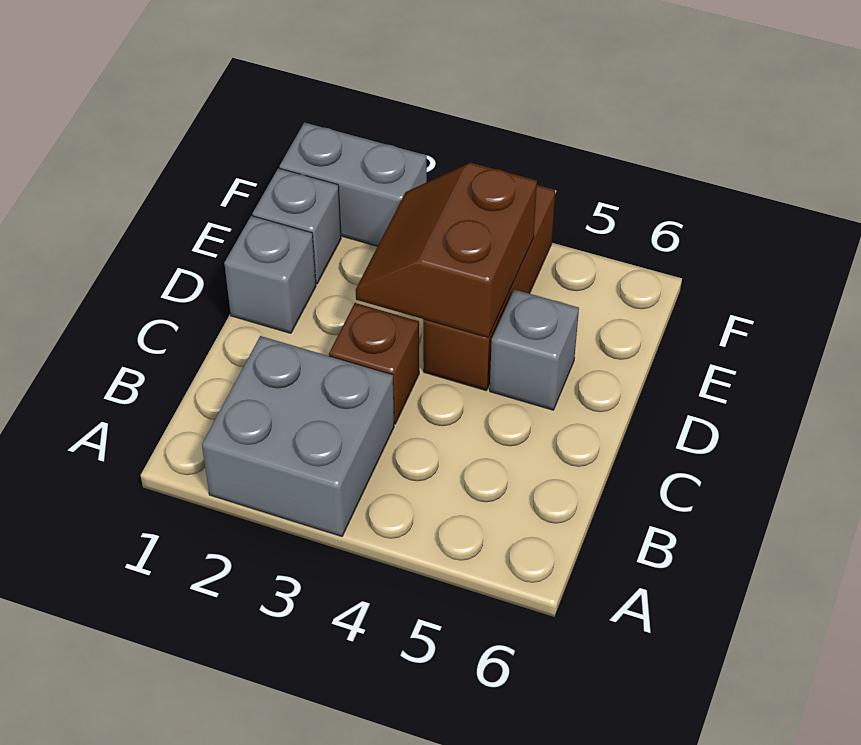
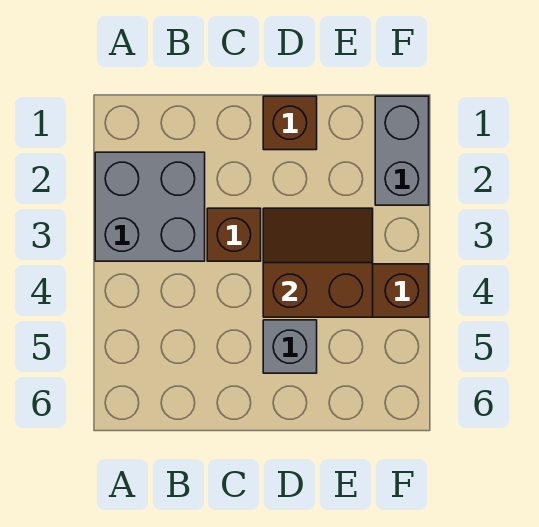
grey 1x1 brick [224,216,316,333] -> brown 1x1 brick [263,96,317,150]
grey 1x1 brick [252,168,341,284] -> none

